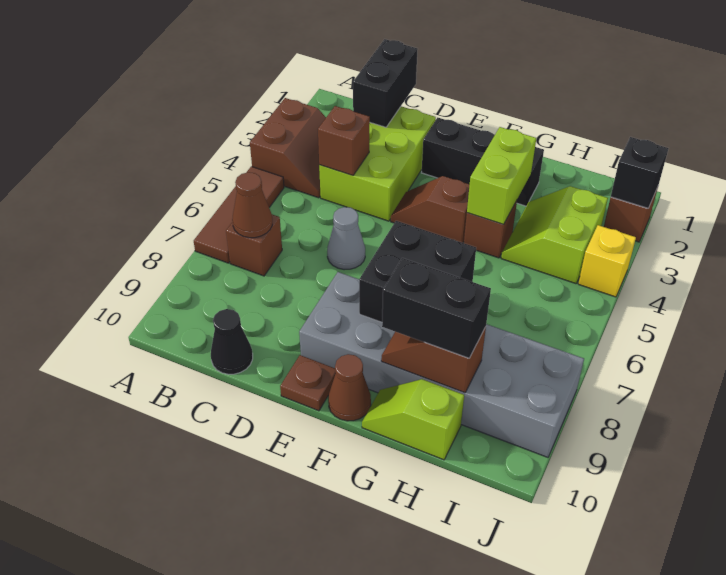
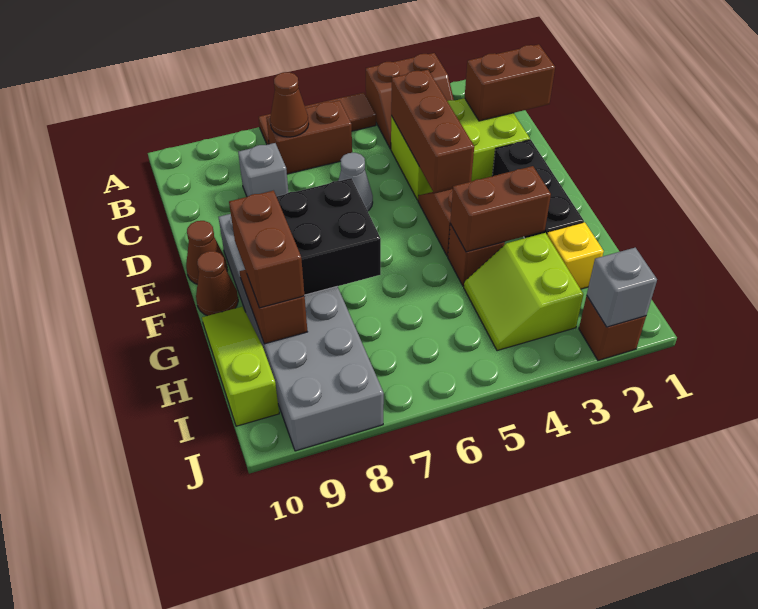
brown 1x1 brick [226,214,282,276] -> brown 1x2 brick [266,100,352,174]
black 1x2 brick [353,39,418,127] -> brown 1x2 brick [465,44,555,121]
brown 1x1 brick [318,106,370,175] -> brown 1x3 brick [391,70,474,193]
none -> grey 1x1 brick [238,143,289,197]
black 1x1 cone [211,309,253,374] -> none
brown 1x1 plate [280,355,336,411] -> brown 1x1 cone [186,221,227,284]
lime 1x2 brick [467,127,536,224] -> brown 1x2 brick [450,166,551,252]
black 1x2 brick [382,258,491,358] -> brown 1x2 brick [229,191,305,308]
lime 1x2 slope [362,379,464,460] -> lime 1x3 slope [202,307,279,426]
lime 2x2 slope [501,186,608,284] -> lime 2x2 slope turned to [464,233,583,351]
black 1x1 brick [611,137,669,208] -> grey 1x1 brick [587,248,657,327]
yellow 1x1 brick [578,225,636,297] -> yellow 1x1 brick moved to [547,222,604,289]

